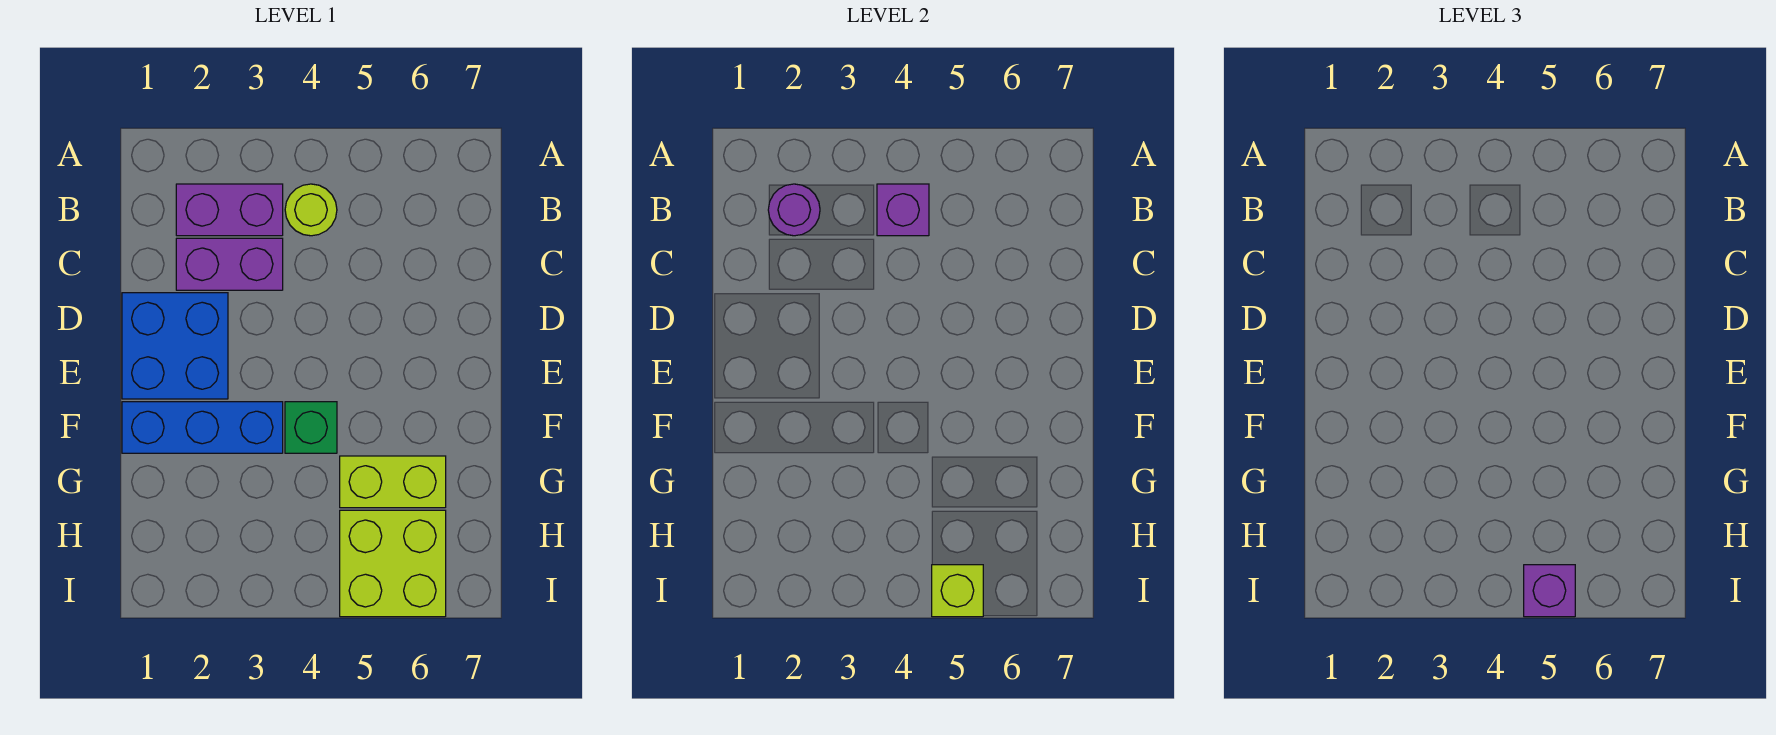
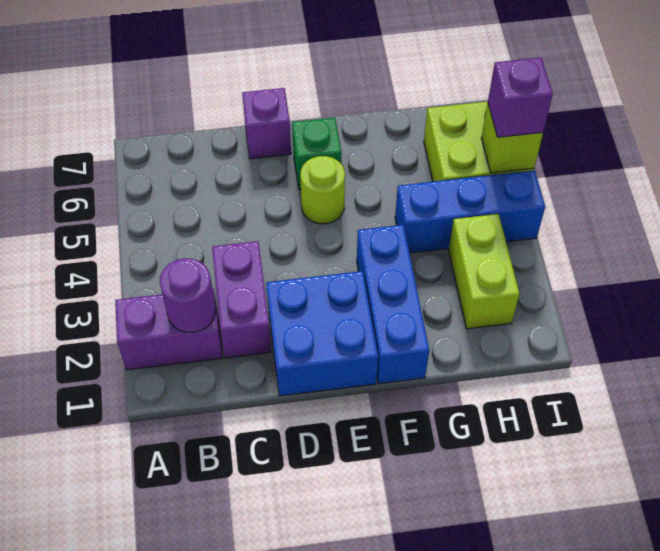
purple 1x2 brick [176,184,283,236] -> purple 1x2 brick turned to [115,288,222,370]
lime 1x1 round brick [285,184,337,236] -> lime 1x1 round brick moved to [300,156,345,224]
purple 1x1 brick [877,184,929,236] -> purple 1x1 brick moved to [242,88,291,159]
green 1x1 brick [285,402,337,453] -> green 1x1 brick moved to [292,118,341,189]
none -> blue 1x3 brick [395,170,545,253]
lime 1x2 brick [340,456,446,508] -> lime 1x2 brick moved to [449,214,520,329]

